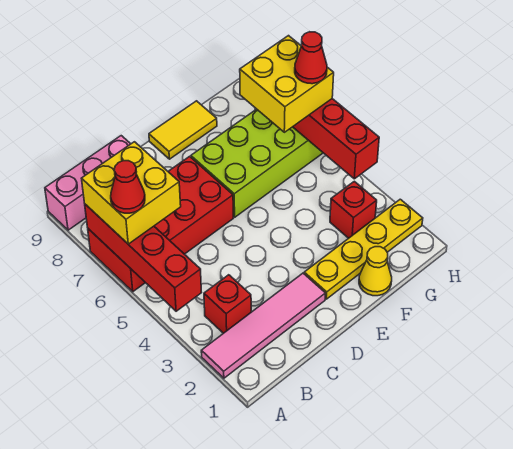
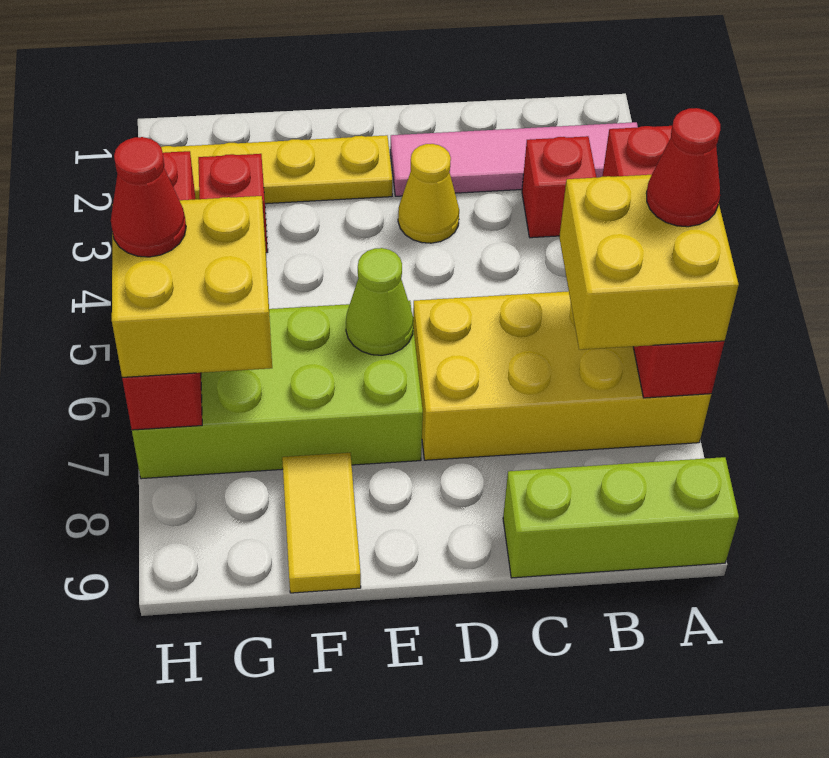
red 2x4 brick [88,156,233,292] -> yellow 2x4 brick [413,291,711,460]
pink 1x3 brick [45,136,130,230] -> lime 1x3 brick [503,457,739,578]
none -> lime 1x1 cone [346,248,414,355]
yellow 1x2 tile [149,101,217,159] -> yellow 1x2 tile turned to [282,453,361,593]
yellow 1x1 cone [359,247,392,296] -> yellow 1x1 cone moved to [398,144,459,243]

